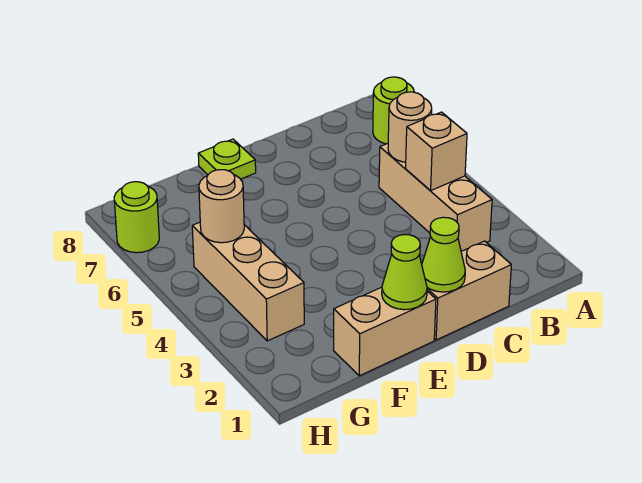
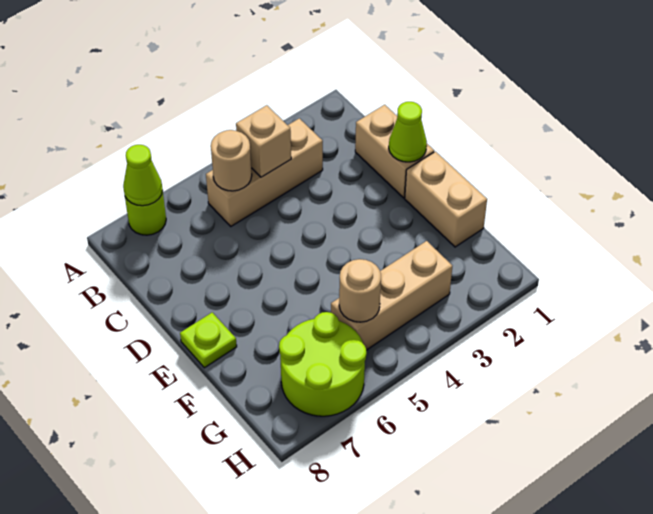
lime 1x1 cone [382,235,427,310] -> lime 1x1 cone moved to [123,145,163,206]
lime 1x1 round brick [114,182,159,253] -> lime 2x2 round brick [279,312,366,416]

